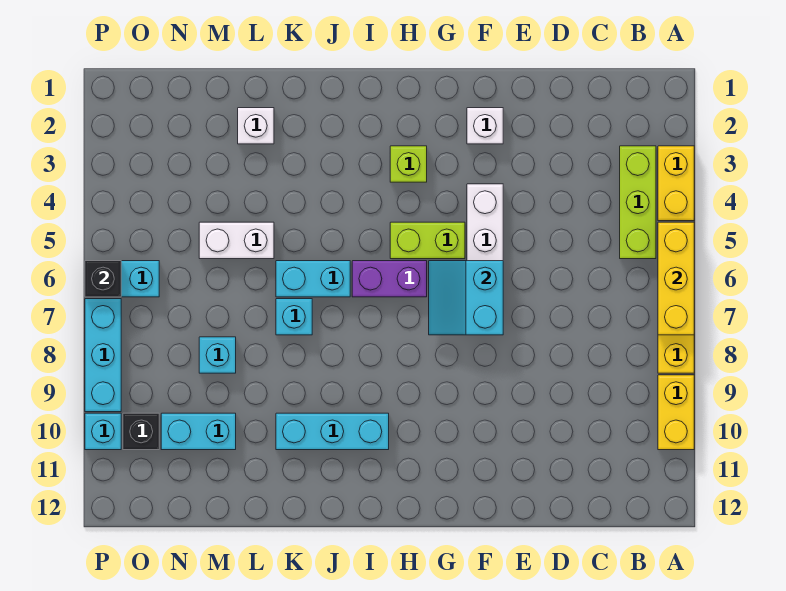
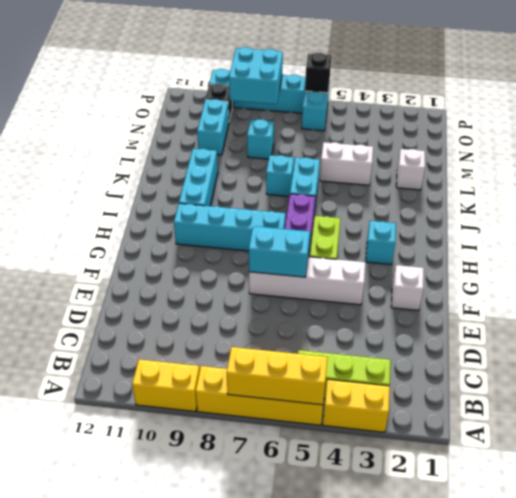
lime 1x1 brick [390,146,427,182] -> cyan 1x1 brick [366,221,396,265]
none -> cyan 1x4 brick [174,203,286,251]
white 1x2 brick [199,222,274,259] -> white 1x2 brick turned to [320,142,373,185]
none -> cyan 2x2 brick [229,47,283,104]

